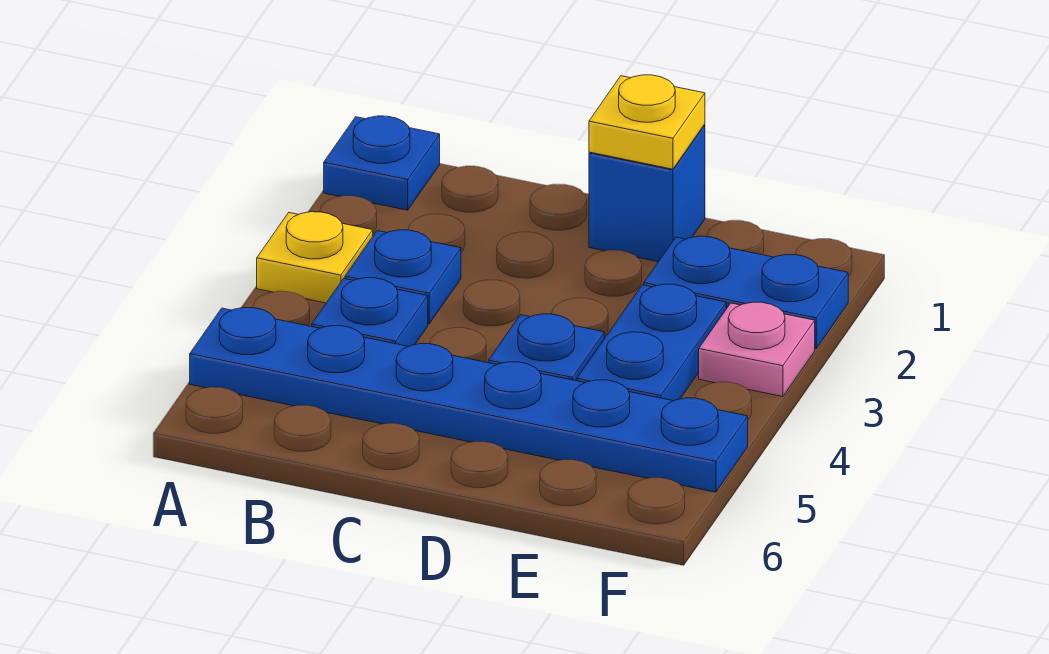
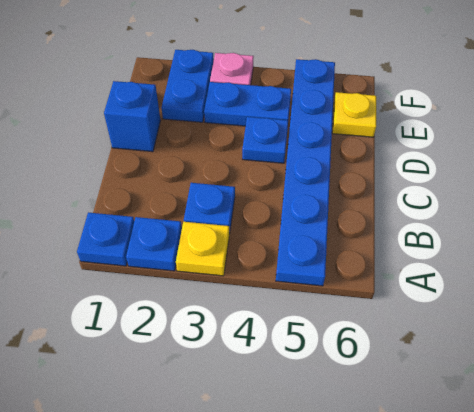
blue 1x1 plate [312,278,428,346] -> blue 1x1 plate moved to [126,217,182,271]
yellow 1x1 plate [589,75,705,169] -> yellow 1x1 plate moved to [332,92,376,137]

